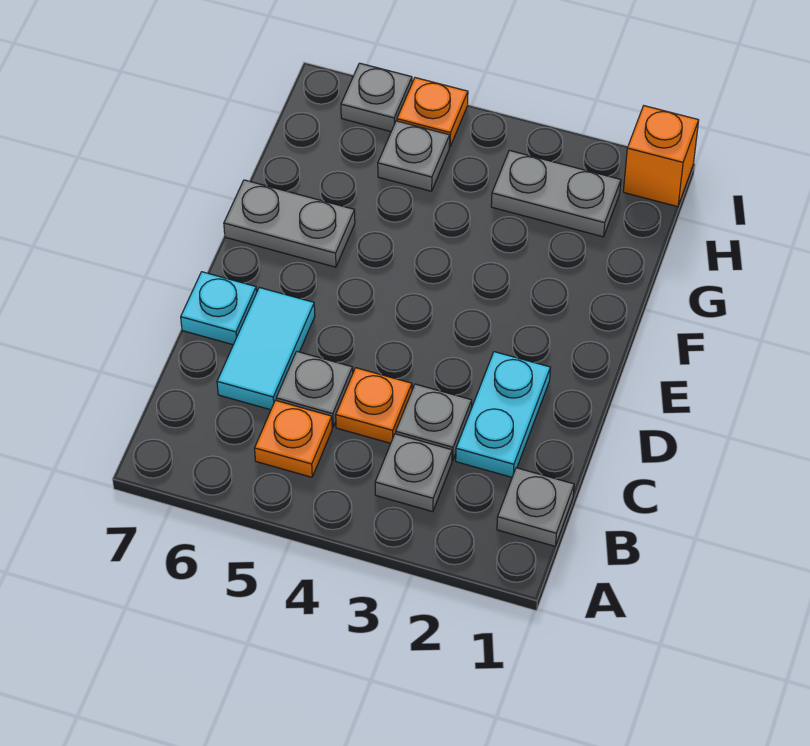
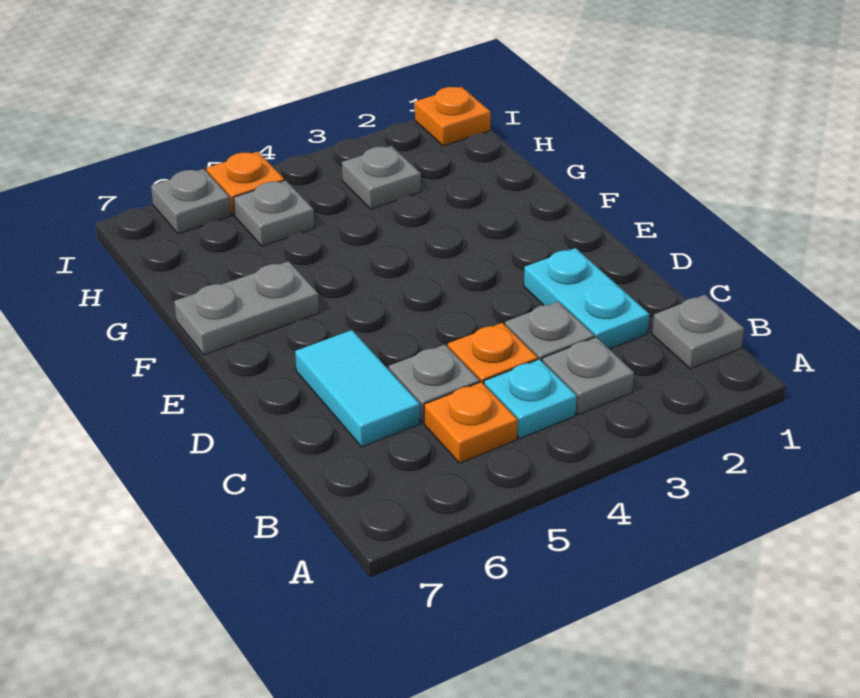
cyan 1x1 plate [181,272,257,345] -> cyan 1x1 plate moved to [484,359,577,439]
grey 1x2 plate [491,150,621,237] -> grey 1x1 plate [342,146,421,209]
orange 1x1 brick [623,106,699,207] -> orange 1x1 plate [415,87,491,146]

